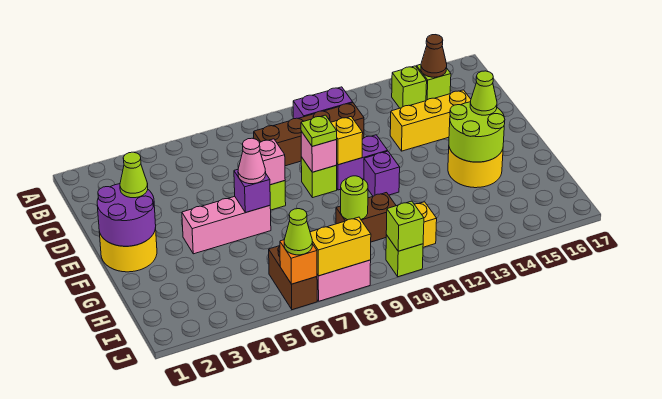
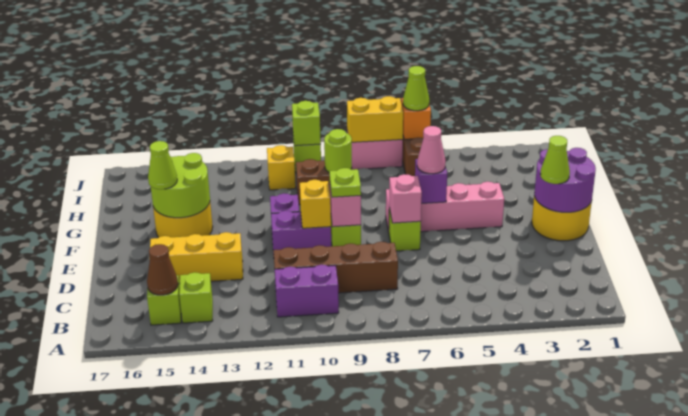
pink 1x3 brick [182,197,271,254] -> pink 1x4 brick [386,182,504,232]

